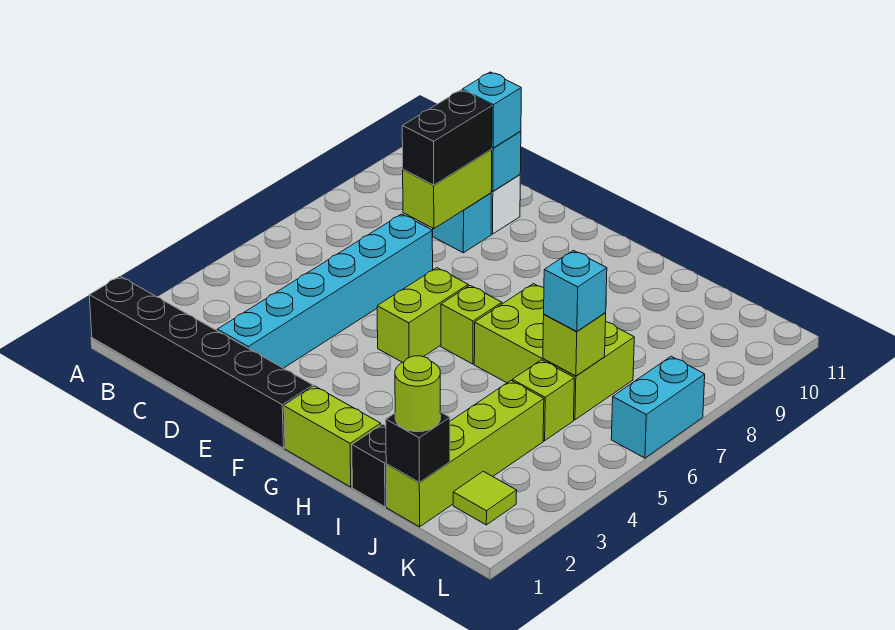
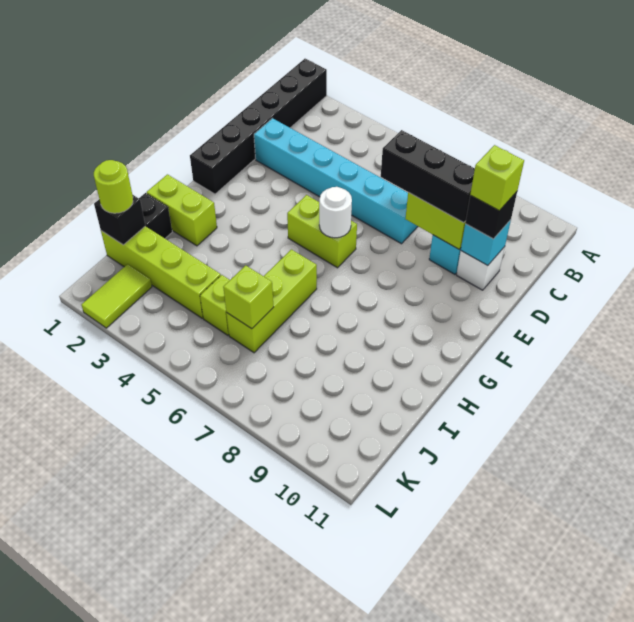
black 1x2 brick [402,90,492,185] -> black 1x3 brick [381,130,475,223]
cyan 1x1 brick [462,72,521,148] -> black 1x1 brick [465,192,517,239]
none -> white 1x1 round brick [319,187,352,238]
lime 1x2 brick [284,386,381,487] -> lime 1x2 brick turned to [147,174,217,246]
lime 1x1 brick [441,286,502,364] -> lime 1x1 brick moved to [470,145,524,211]
lime 2x3 brick [474,284,634,420] -> lime 1x3 brick [226,249,317,353]
cyan 1x1 brick [544,251,607,332] -> none
lime 1x1 tile [453,471,517,525] -> lime 1x2 tile [81,264,152,328]
cyan 1x2 brick [611,356,705,458] -> none

